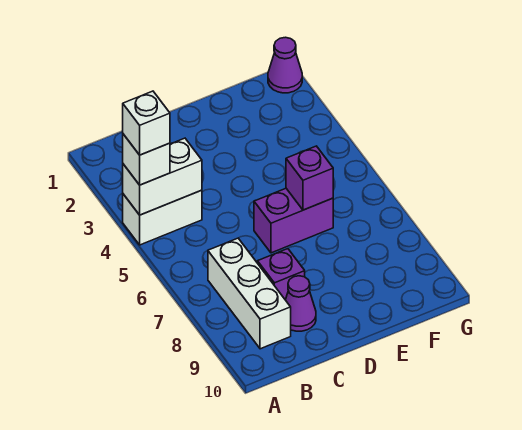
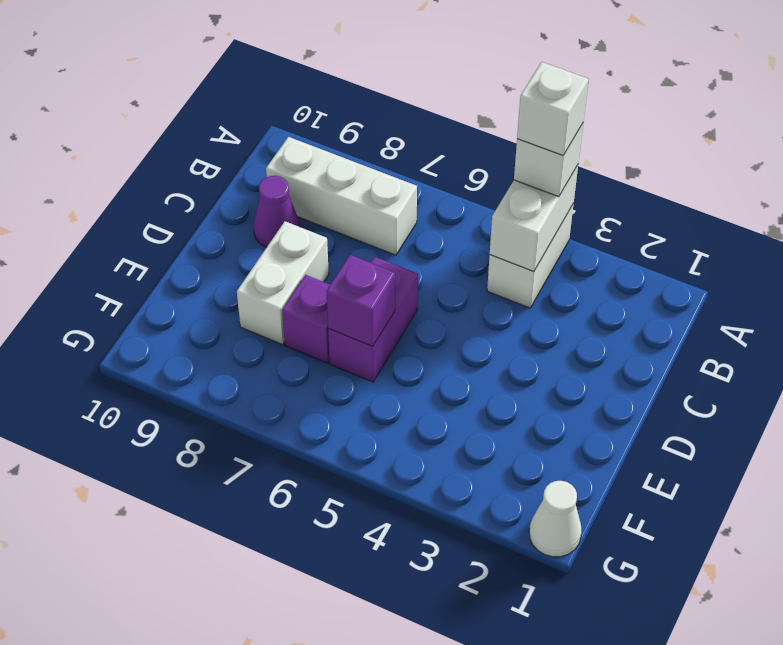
purple 1x1 brick [258,249,305,300] -> purple 1x1 brick moved to [282,275,330,363]
none -> white 1x2 brick [237,221,329,345]
purple 1x1 cone [268,37,302,93] -> white 1x1 cone [529,481,582,557]

